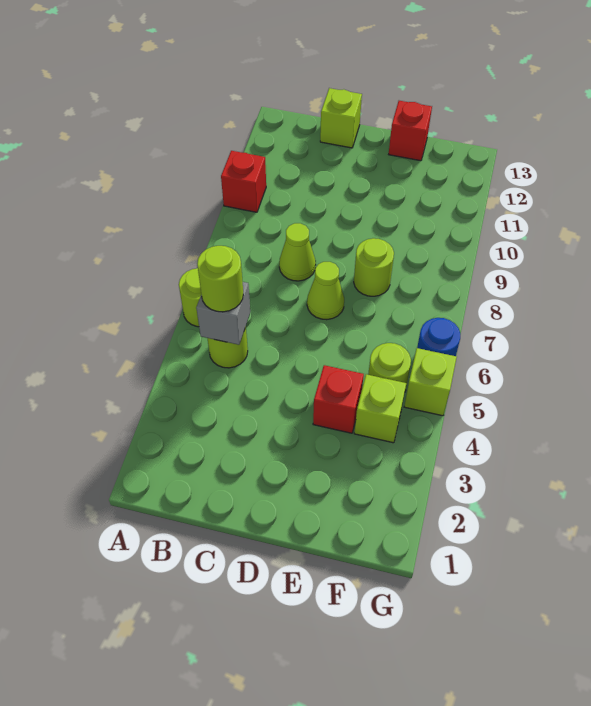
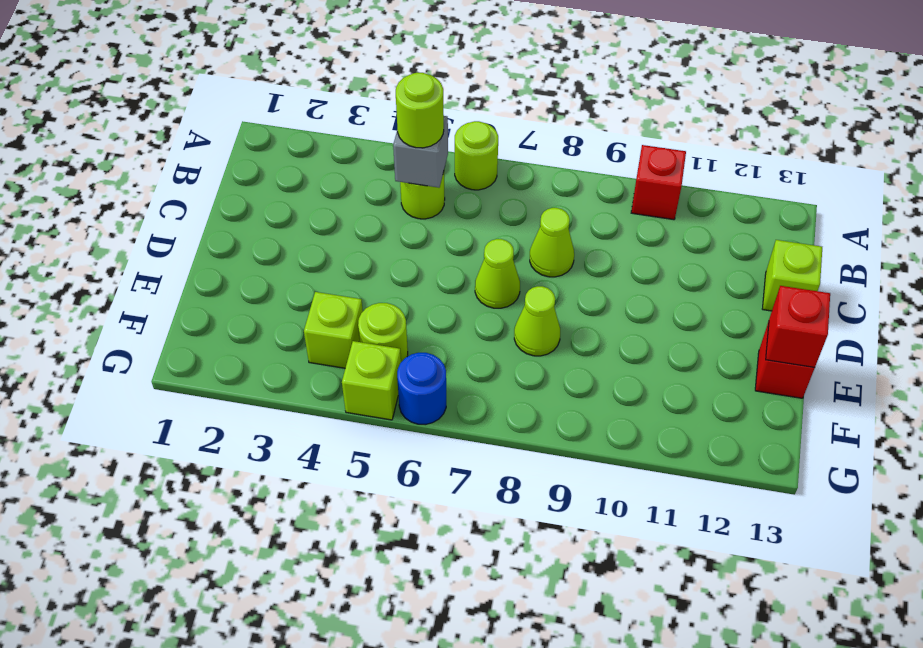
red 1x1 brick [313,365,364,433] -> red 1x1 brick moved to [766,286,830,368]
lime 1x1 round brick [354,238,394,296] -> lime 1x1 cone [514,286,560,356]

